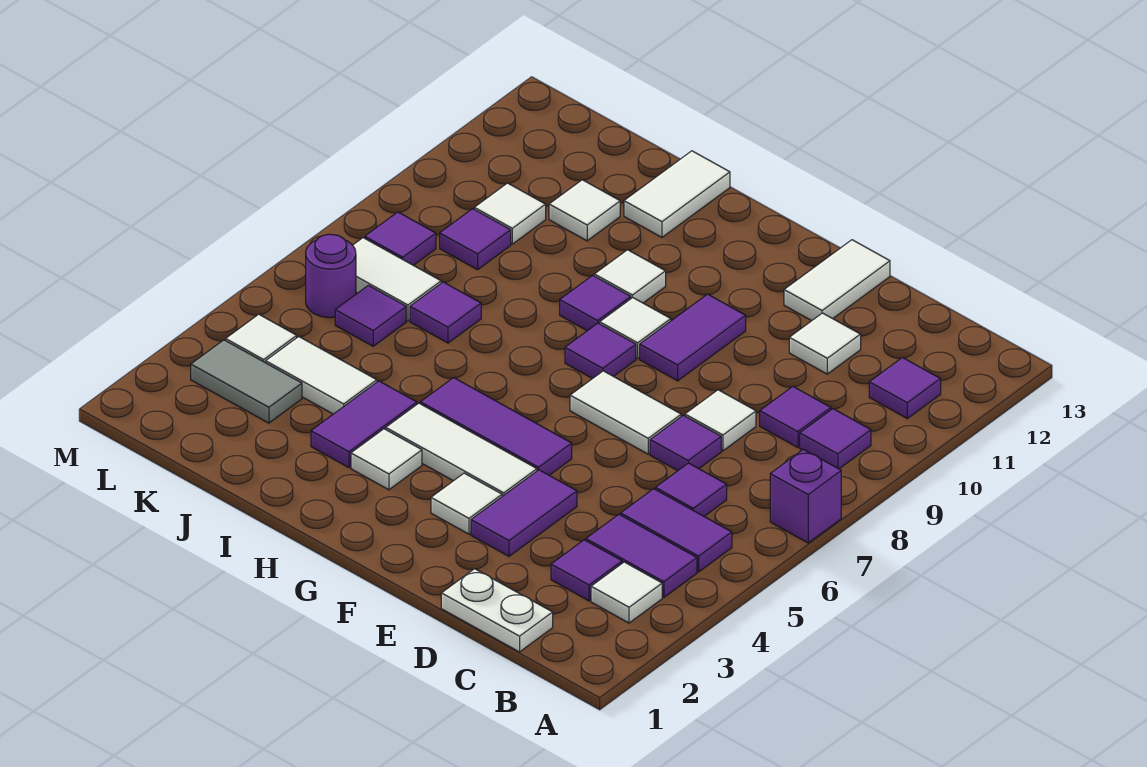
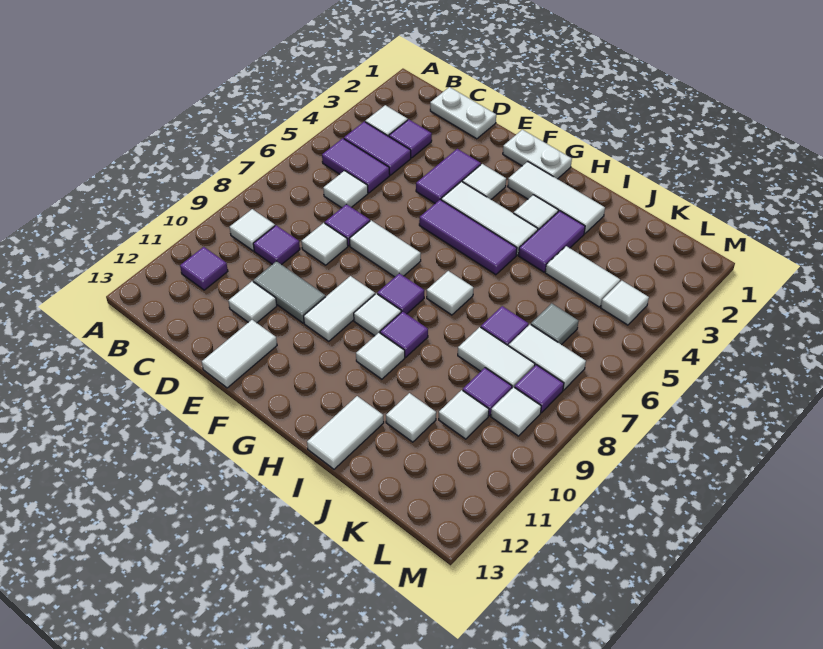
purple 1x1 brick [770,449,841,543] -> none
purple 1x1 tile [800,409,871,469] -> white 1x1 tile [230,209,275,251]
purple 1x1 tile [655,463,727,516] -> white 1x1 tile [323,171,368,208]
none -> white 1x2 plate [503,130,572,179]
purple 1x2 tile [640,294,746,381] -> white 1x2 tile [304,276,375,341]
none -> white 1x3 tile [508,162,605,234]
none -> white 1x1 tile [427,271,474,315]
none -> white 1x2 tile [458,327,535,388]
grey 1x2 tile [191,340,302,423] -> grey 1x2 tile moved to [253,261,326,323]
purple 1x1 tile [335,285,406,346] -> grey 1x1 tile [531,303,579,345]
purple 1x1 round brick [306,234,356,318] -> none
none -> white 1x1 tile [491,387,541,436]

